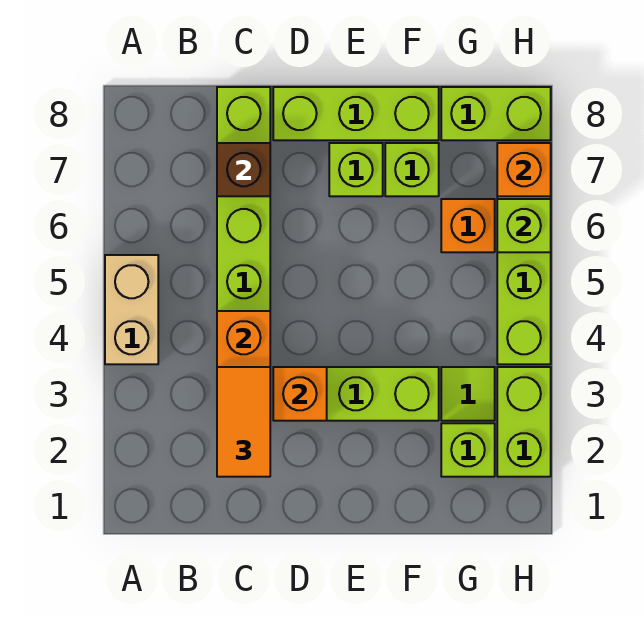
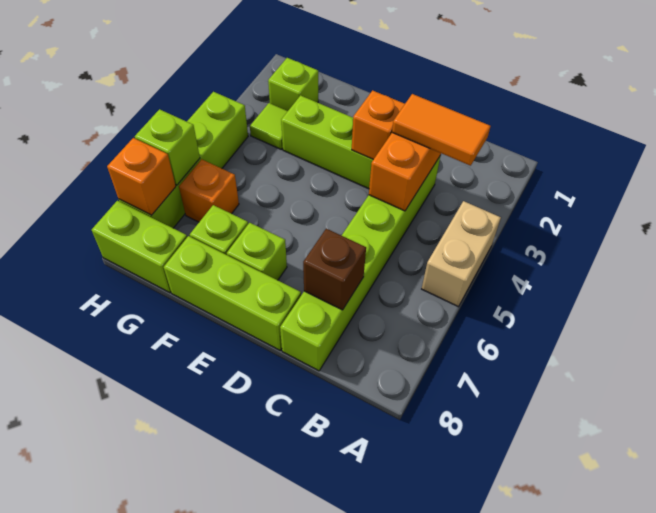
orange 1x2 tile [217,367,270,477] -> orange 1x2 tile turned to [392,94,491,166]
lime 1x2 brick [497,367,551,477] -> none

